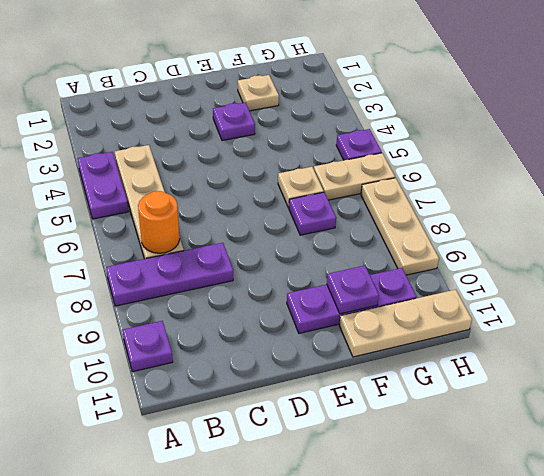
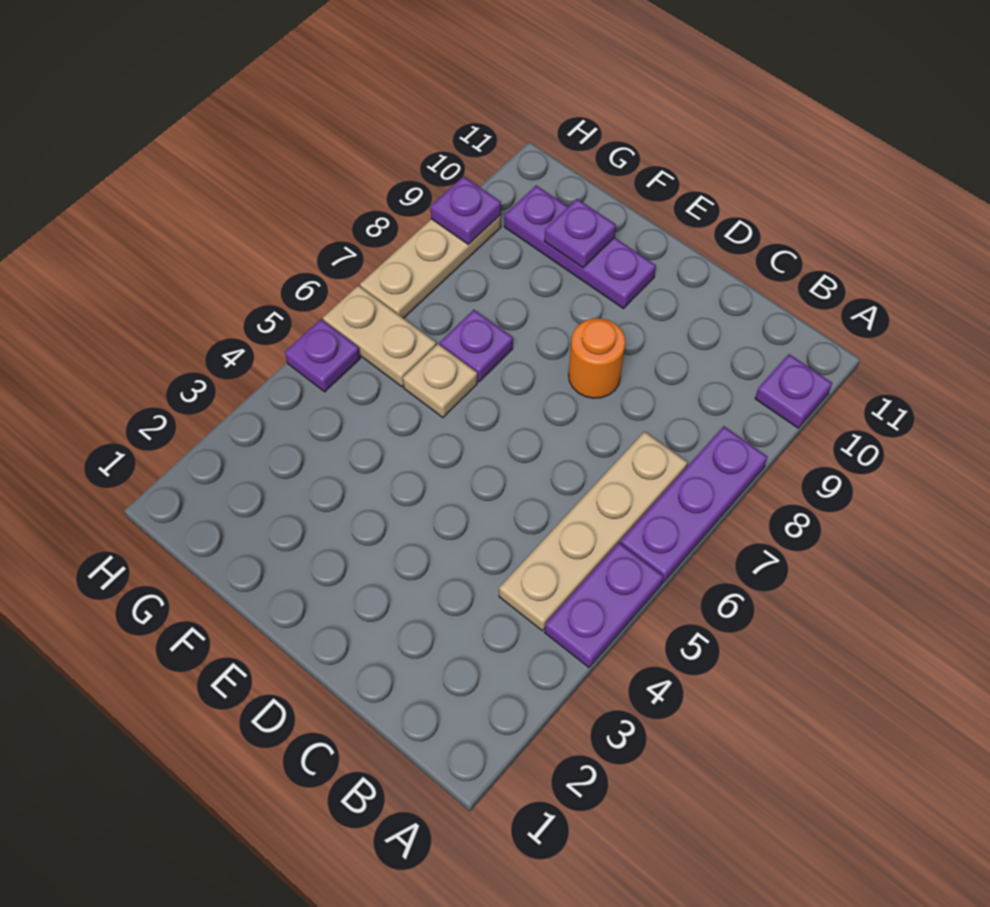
purple 1x3 plate [106,243,233,306] -> purple 1x3 plate turned to [620,426,767,583]
orange 1x1 round brick [138,191,180,253] -> orange 1x1 round brick moved to [569,318,625,398]
purple 1x1 plate [213,103,255,141] -> purple 1x1 plate moved to [430,176,501,245]
tan 1x1 plate [238,75,279,111] -> none
tan 1x3 plate [339,290,472,357] -> none

